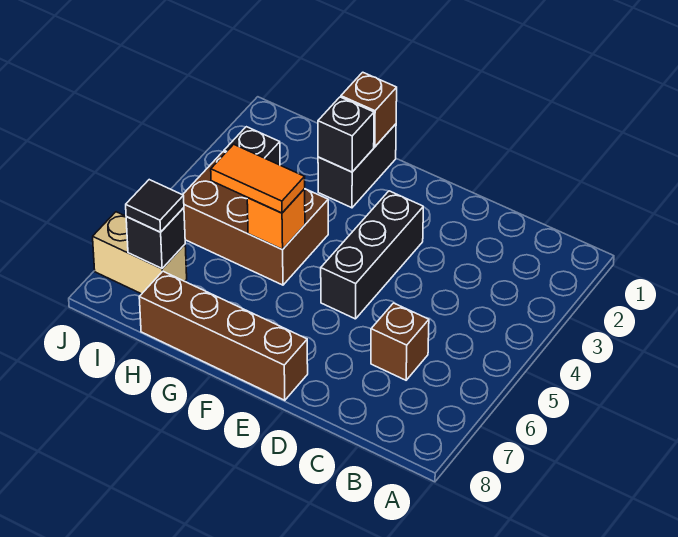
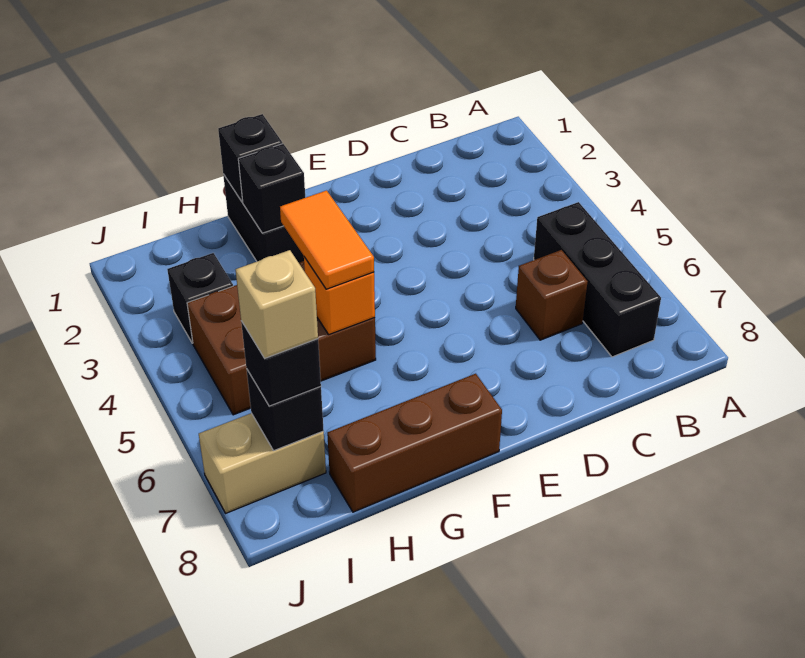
black 1x3 brick [321,191,423,319] -> black 1x3 brick moved to [534,202,661,357]
brown 1x4 brick [139,271,308,400] -> brown 1x3 brick [327,374,502,512]
brown 1x1 brick [341,72,397,147] -> black 1x1 brick [218,114,282,202]
orange 1x2 tile [211,144,305,213] -> orange 1x2 tile turned to [280,191,374,289]
black 1x1 tile [126,180,184,232] -> black 1x1 brick [241,321,321,406]
none -> tan 1x1 brick [236,250,318,358]

